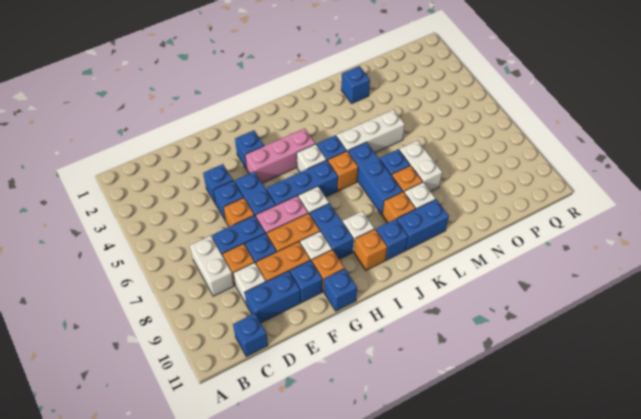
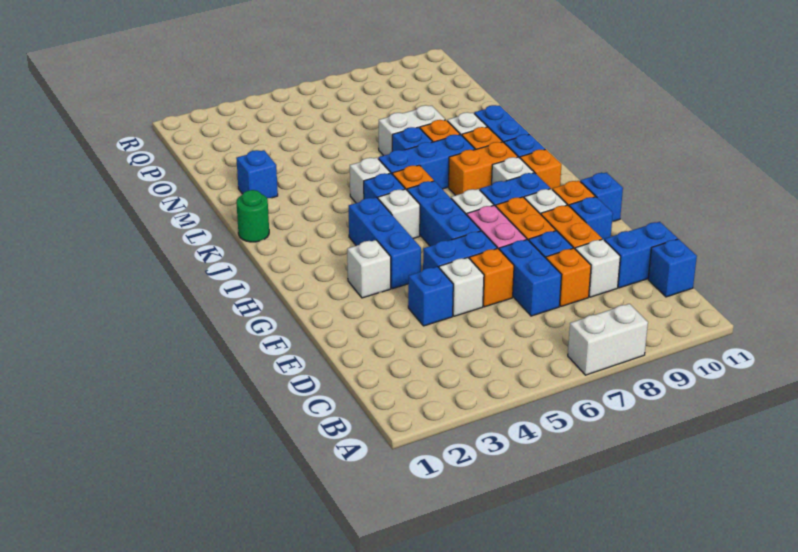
white 1x2 brick [190,236,234,296] -> white 1x2 brick moved to [568,304,648,375]
blue 1x2 brick [245,271,301,323] -> blue 1x2 brick turned to [604,222,678,288]
blue 1x1 brick [213,181,243,221] -> white 1x1 brick [439,258,484,316]
blue 1x1 brick [235,130,264,169] -> white 1x1 brick [347,240,391,298]
pink 1x3 brick [245,128,315,183] -> blue 1x3 brick [348,197,421,289]
none -> orange 1x2 brick [449,142,518,195]
none -> green 1x1 round brick [236,190,269,242]
white 1x3 brick [337,110,405,153] -> white 1x1 brick [350,158,390,203]

